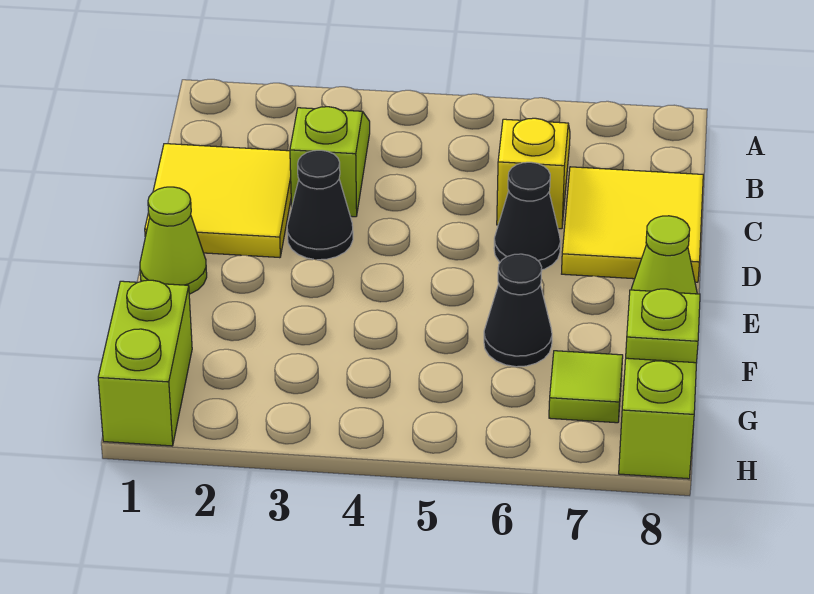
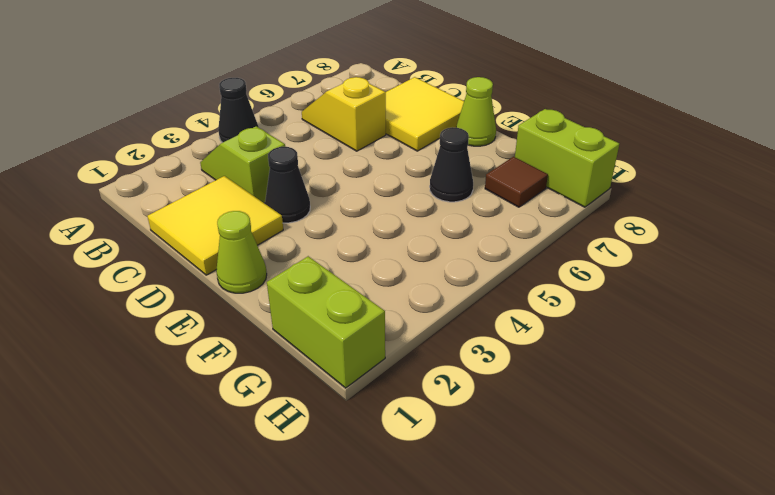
black 1x1 cone [494,162,560,270] -> black 1x1 cone moved to [218,78,259,143]
lime 1x1 tile [549,351,623,423] -> brown 1x1 tile [485,157,548,207]
lime 1x1 plate [626,289,700,363] -> none

